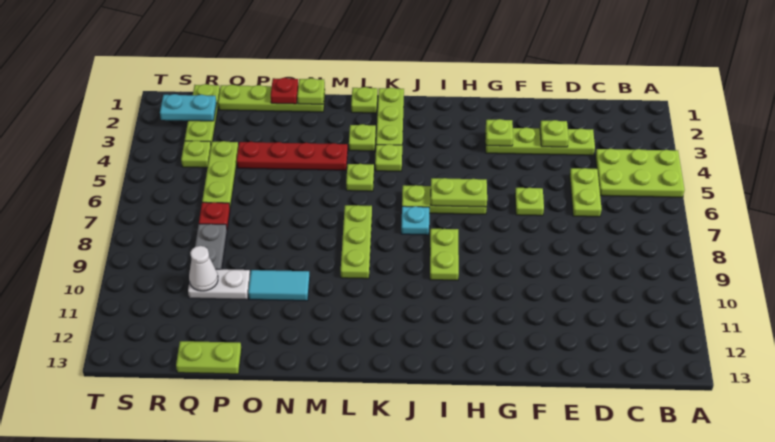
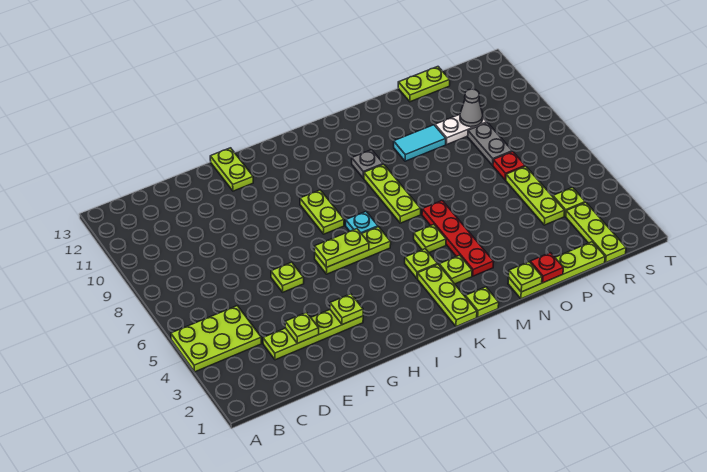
lime 1x2 plate [570,168,602,217] -> lime 1x2 plate moved to [210,148,253,191]
none -> grey 1x1 plate [352,150,383,178]
red 1x4 plate [237,142,348,170] -> red 1x4 plate turned to [422,201,494,276]
white 1x1 cone [189,246,218,291] -> grey 1x1 cone [460,89,483,127]
cyan 1x2 plate [160,94,217,121] -> none

